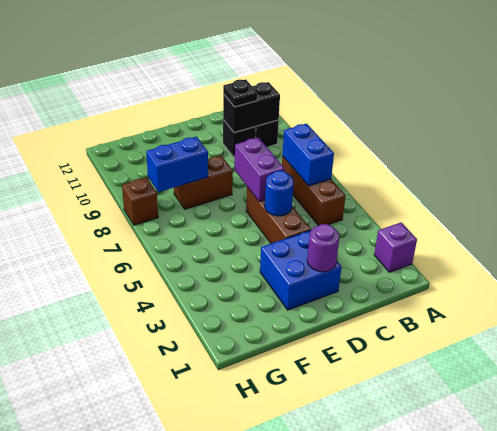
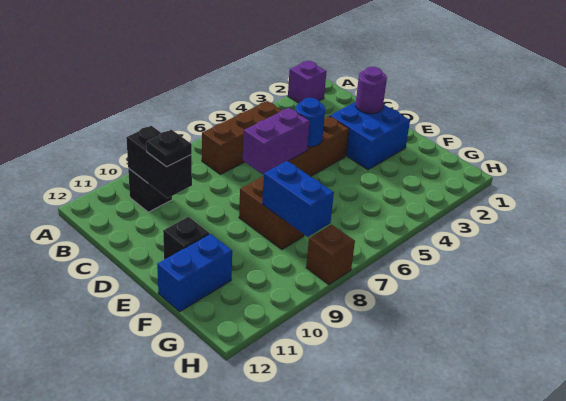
blue 1x2 brick [282,124,334,186] -> blue 1x2 brick moved to [157,234,232,312]
black 1x1 brick [223,120,256,157] -> black 1x1 brick moved to [163,217,209,260]

